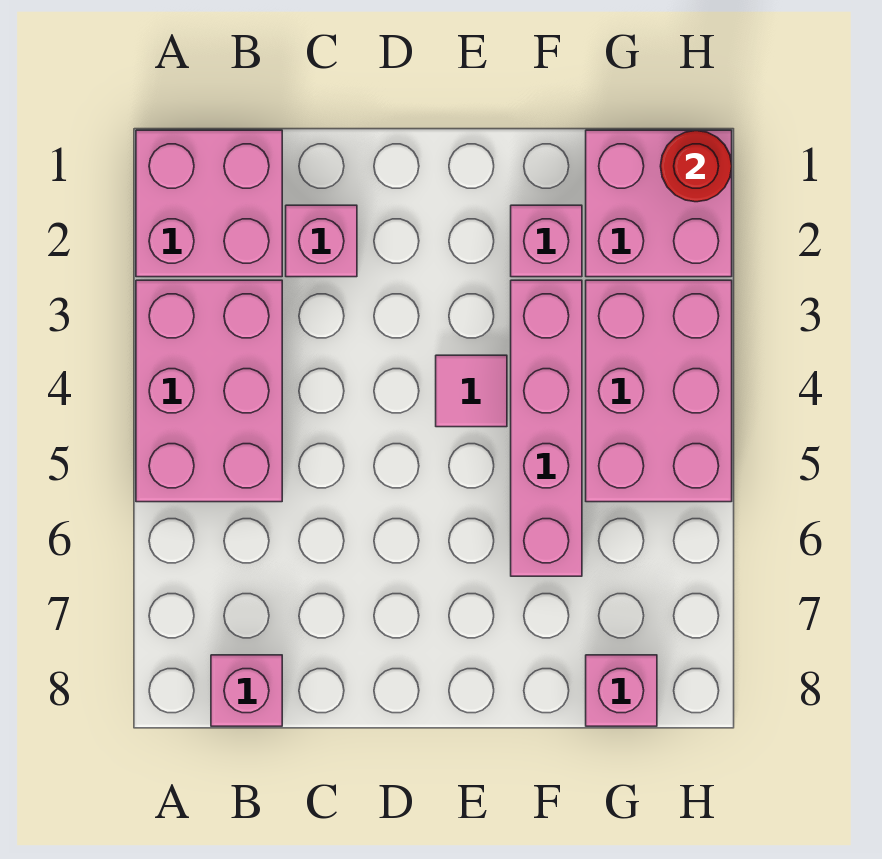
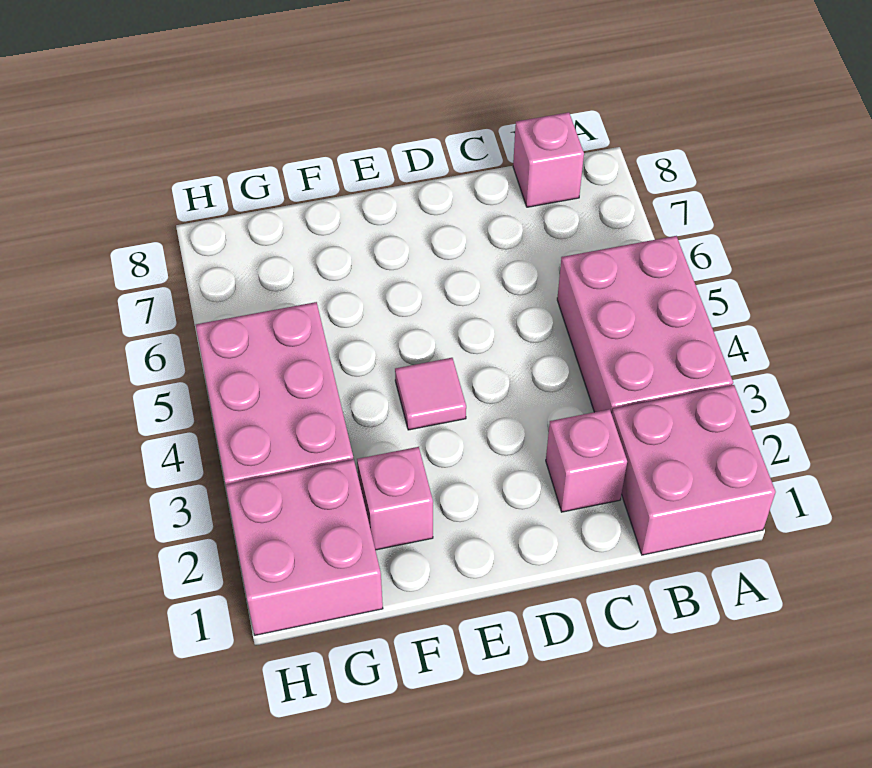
pink 1x4 brick [511,280,582,576] -> none
pink 1x1 brick [586,655,657,726] -> none
red 1x1 round brick [661,131,732,202] -> none

